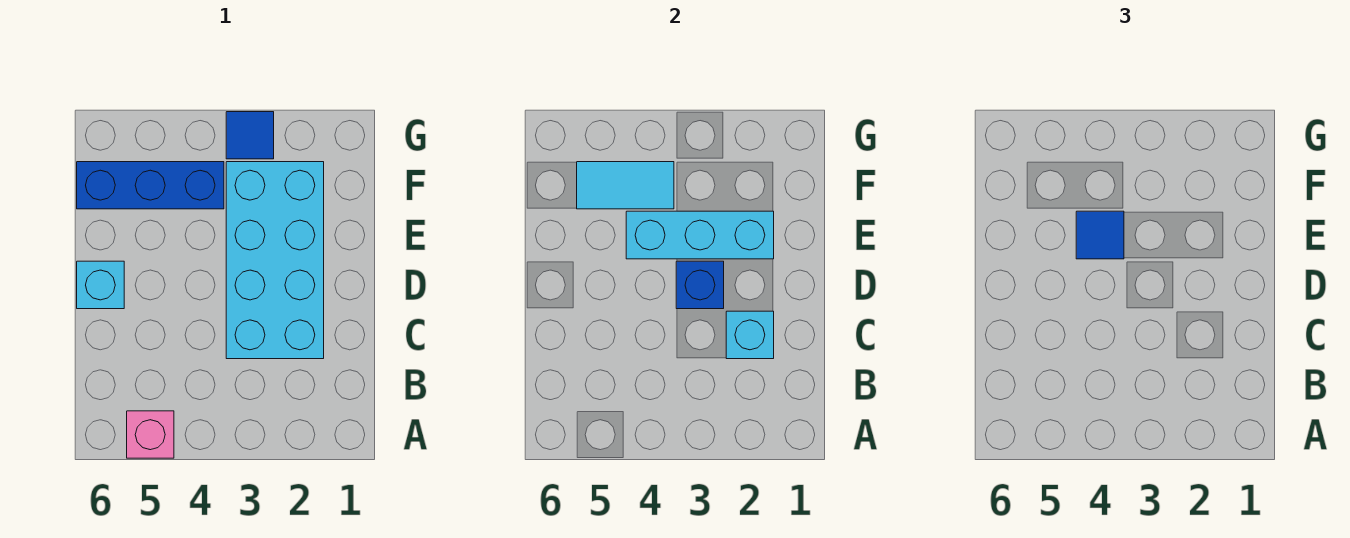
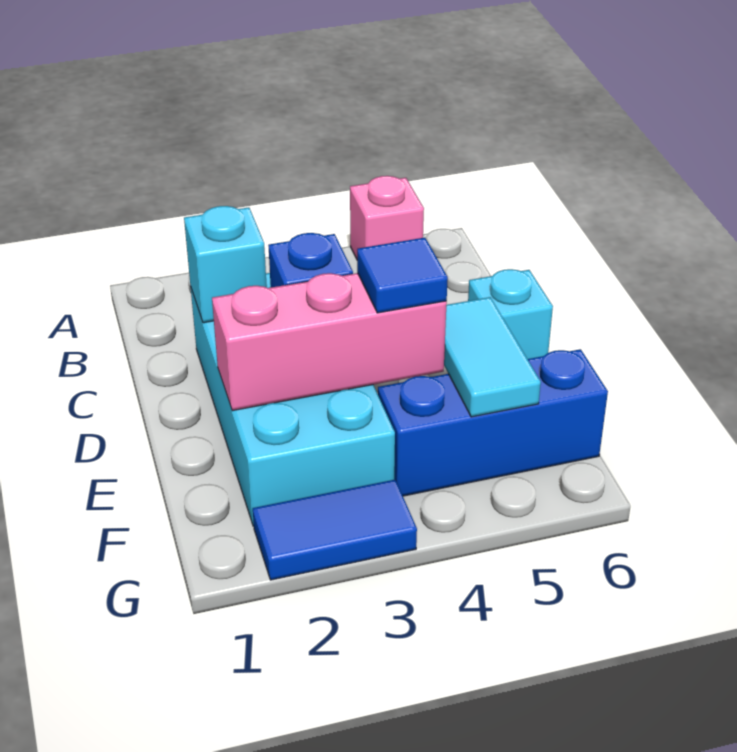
cyan 1x3 brick [626,211,774,259] -> pink 1x3 brick [212,273,447,411]
cyan 1x2 tile [577,162,674,209] -> cyan 1x2 tile turned to [444,297,541,417]
blue 1x1 tile [226,112,274,159] -> blue 1x2 tile [253,480,417,580]

